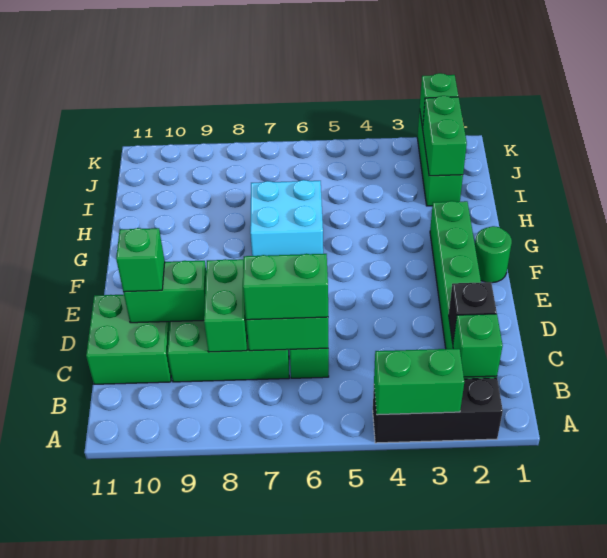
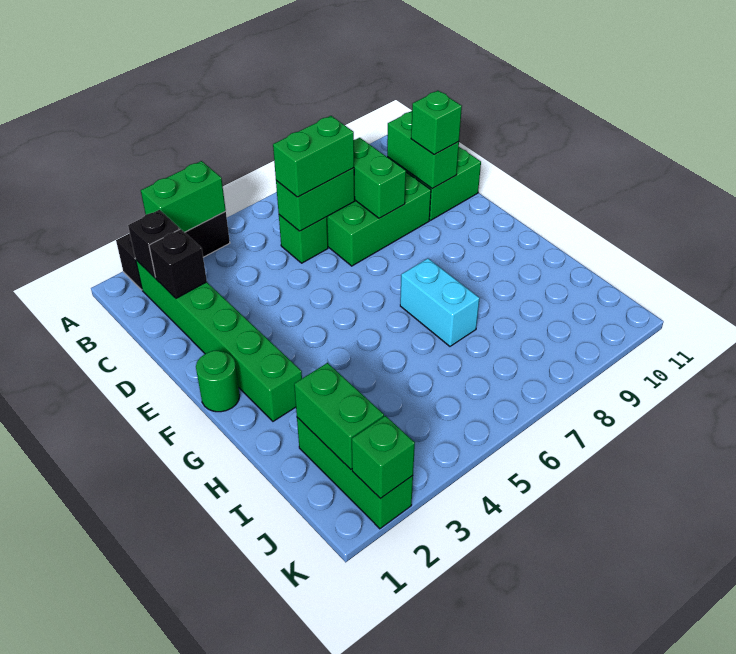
green 1x1 brick [453,314,503,377] -> black 1x1 brick [128,210,180,278]
green 1x2 brick [123,261,206,323] -> green 1x2 brick turned to [387,111,459,189]
cyan 2x2 brick [250,180,323,256] -> cyan 1x2 brick [400,258,480,346]

